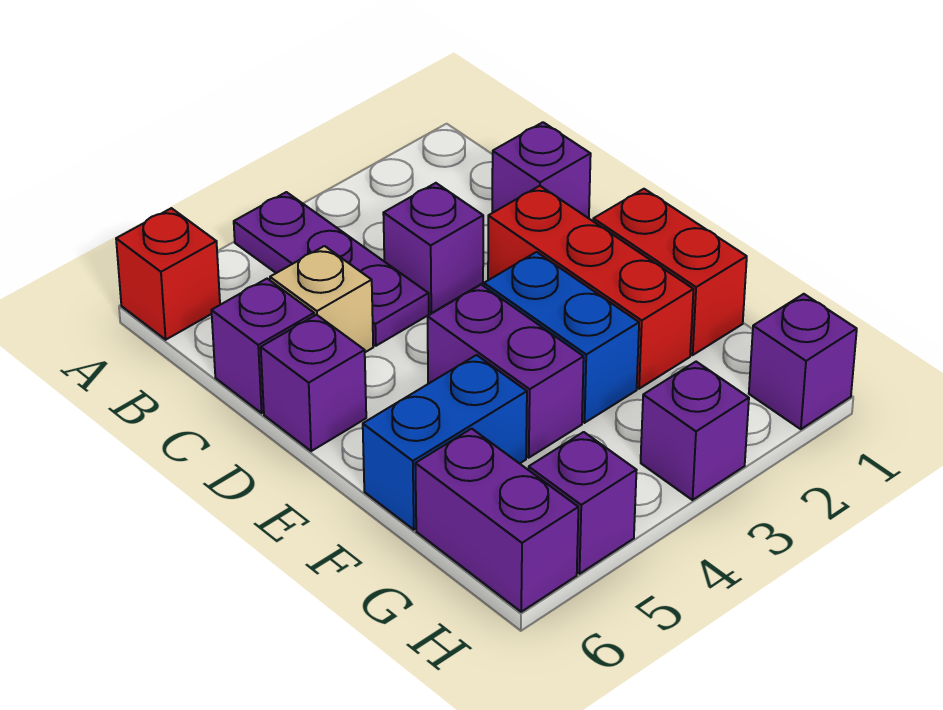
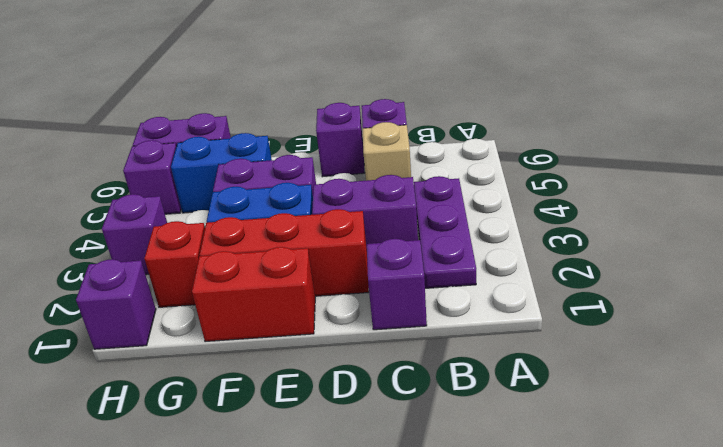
purple 1x3 plate [234,192,429,346] -> purple 1x3 plate turned to [414,176,476,288]
red 1x1 brick [116,208,220,340] -> red 1x1 brick moved to [145,221,205,307]
purple 1x1 brick [383,183,483,313] -> purple 1x2 brick [312,175,418,247]
blue 1x2 brick [363,355,527,530] -> blue 1x2 brick turned to [171,133,272,213]

